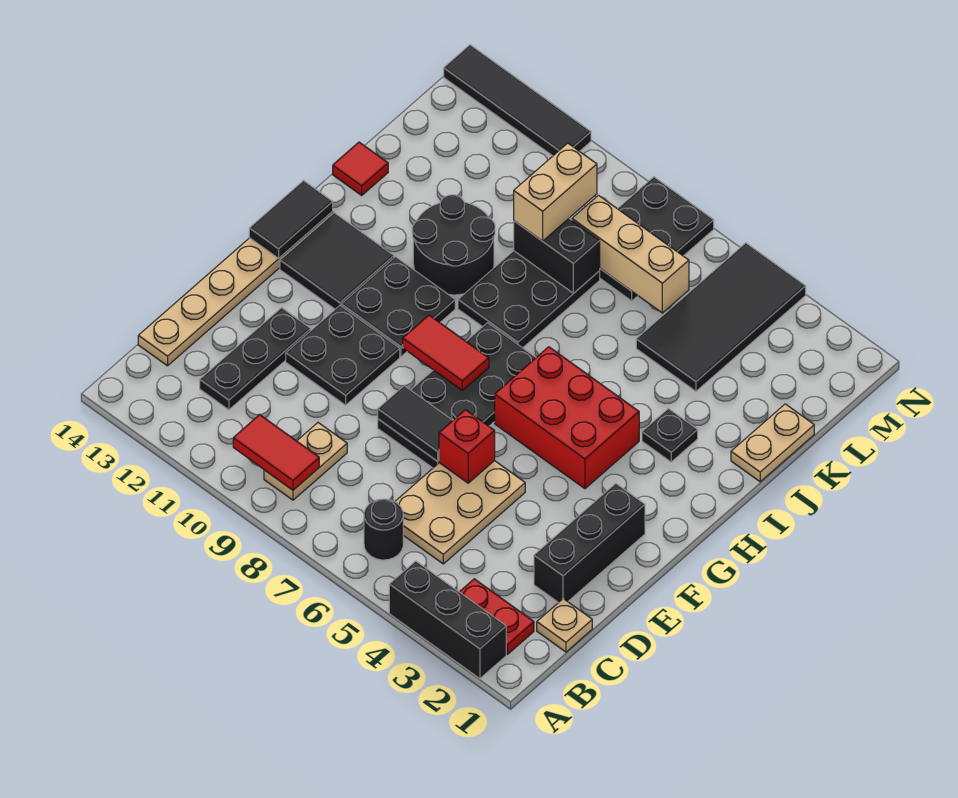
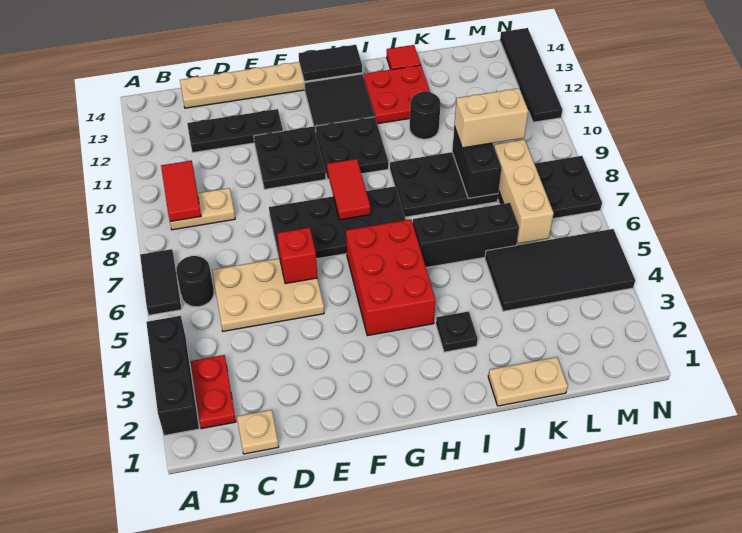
black 1x3 brick [534,484,645,603] -> black 1x3 brick moved to [413,203,519,267]
black 1x2 tile [378,386,453,461] -> black 1x2 tile moved to [140,249,181,315]
black 2x2 round brick [412,195,495,295] -> black 1x1 round brick [410,91,441,139]
none -> red 2x2 plate [364,65,430,124]

